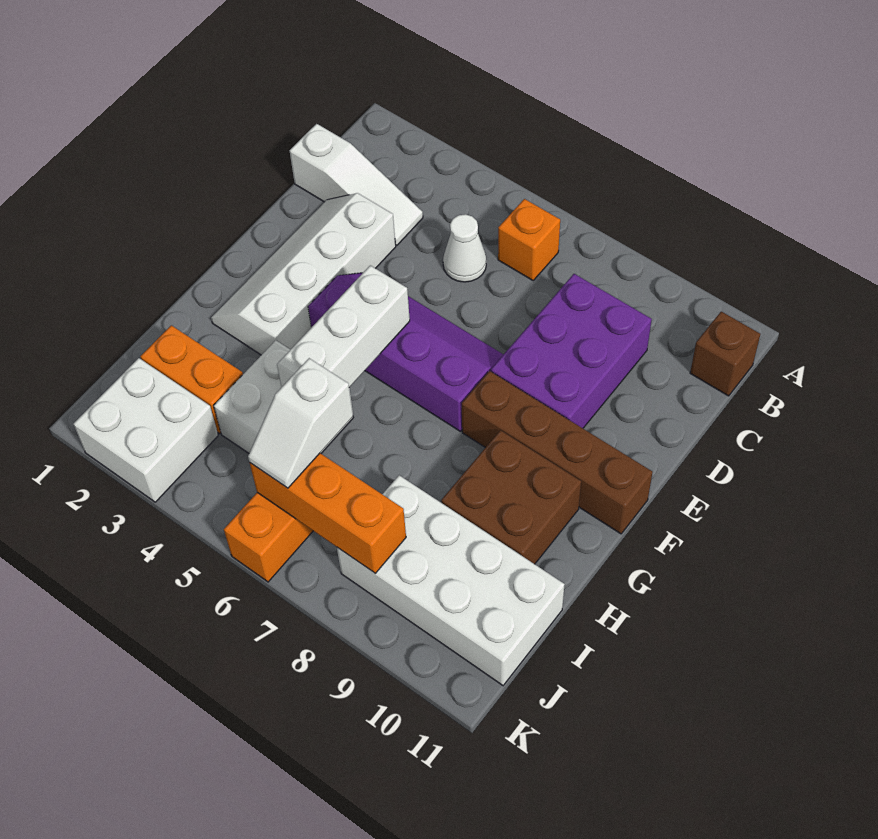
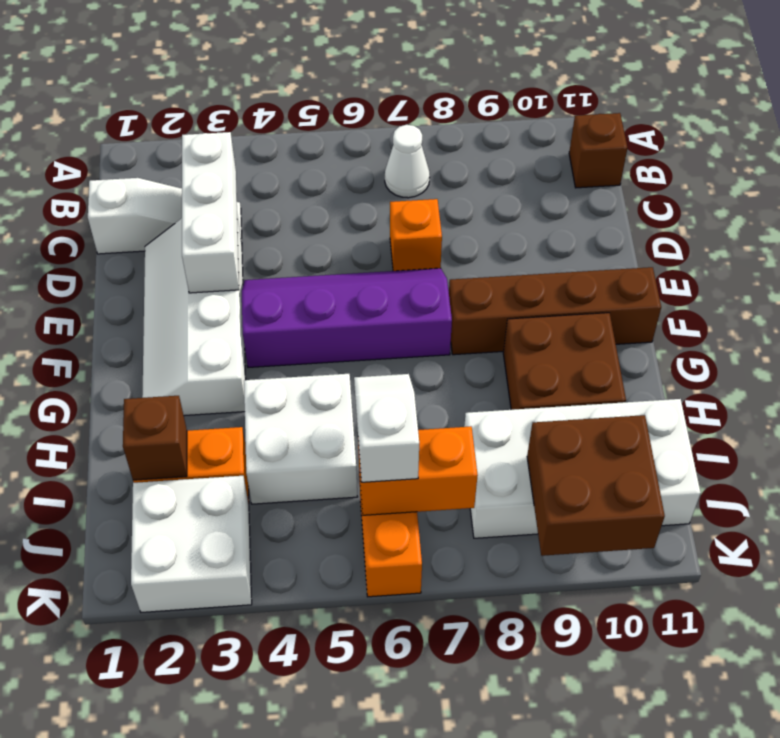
orange 1x1 brick [498,199,560,280] -> orange 1x1 brick moved to [390,199,442,271]
white 1x1 cone [443,214,486,282] -> white 1x1 cone moved to [385,125,430,198]
purple 2x3 brick [491,274,652,428] -> none
white 1x3 brick [277,265,410,387] -> white 1x3 brick moved to [182,132,239,293]
none -> brown 1x1 brick [123,396,187,480]
white 1x2 slope [248,358,353,488] -> white 1x2 slope turned to [354,374,419,482]
orange 1x3 brick [250,453,406,573] -> orange 1x2 brick [358,426,478,515]
none -> brown 2x2 brick [527,415,665,556]

